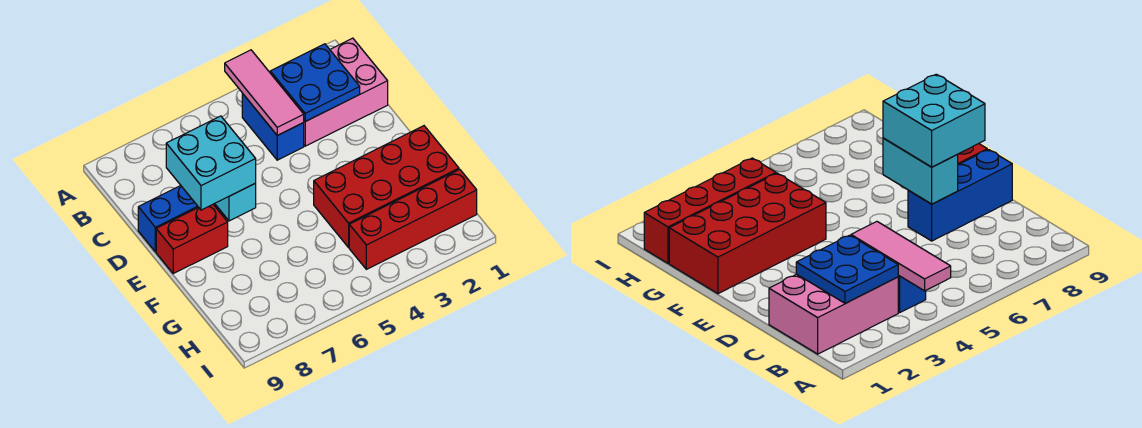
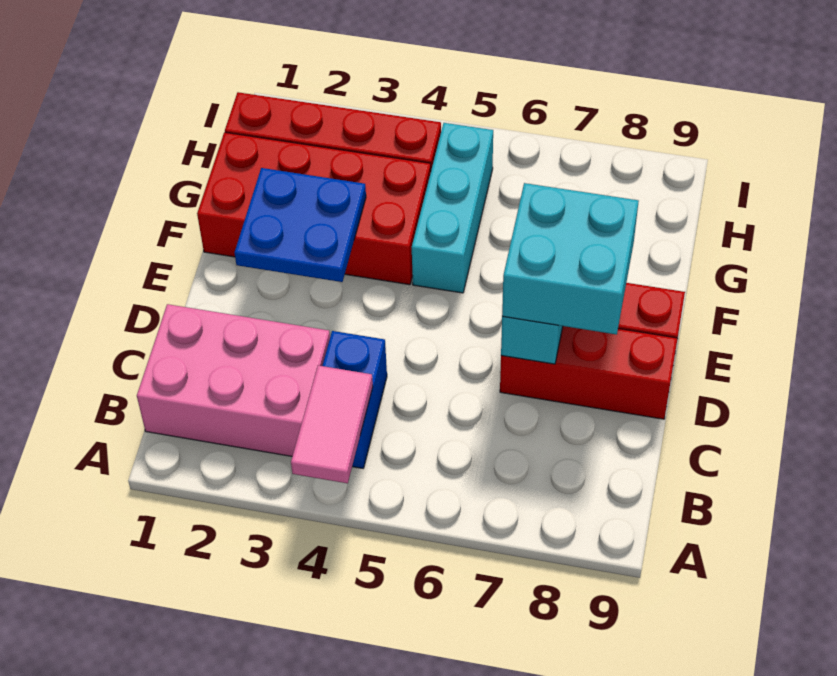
pink 1x3 tile [225,50,304,135] -> pink 1x2 tile [291,365,373,483]
blue 2x2 plate [270,44,360,121] -> blue 2x2 plate moved to [235,168,366,282]
blue 1x3 brick [138,186,225,252] -> red 1x3 brick [500,326,677,419]
none -> cyan 1x3 brick [412,123,493,293]

